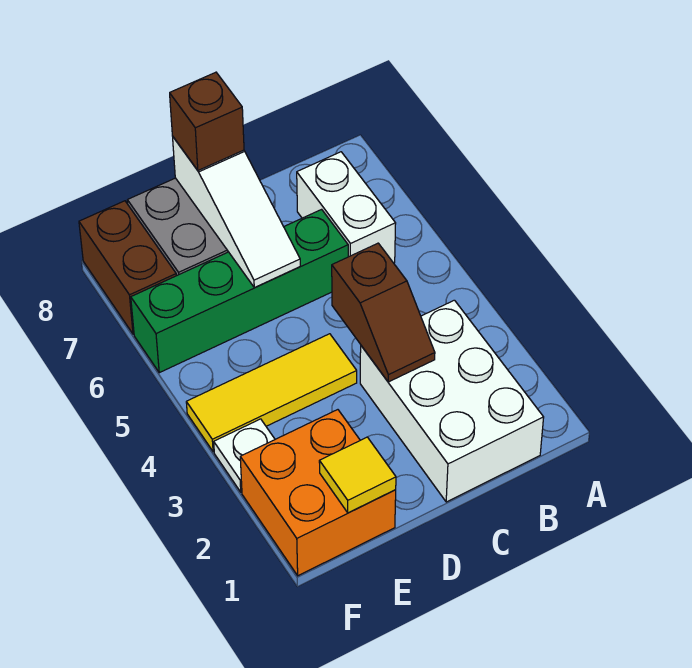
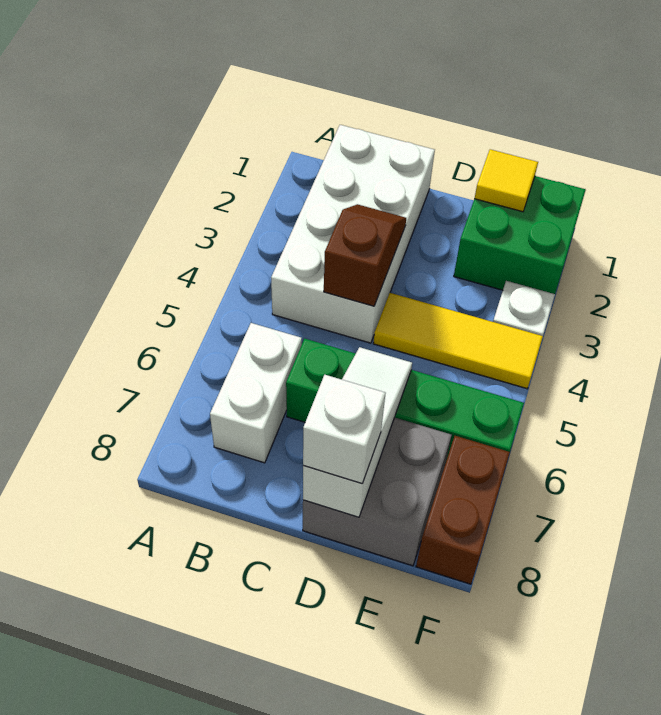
white 2x3 brick [360,300,544,502] -> white 2x4 brick [271,125,435,343]
brown 1x1 brick [170,72,244,170] -> white 1x1 brick [303,375,385,484]
orange 2x2 brick [240,410,396,576] -> green 2x2 brick [454,176,586,294]

